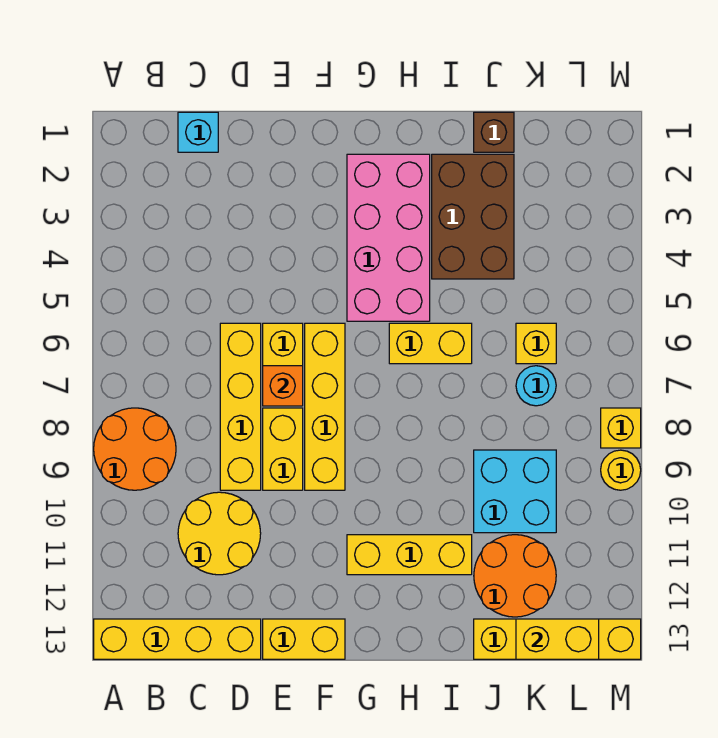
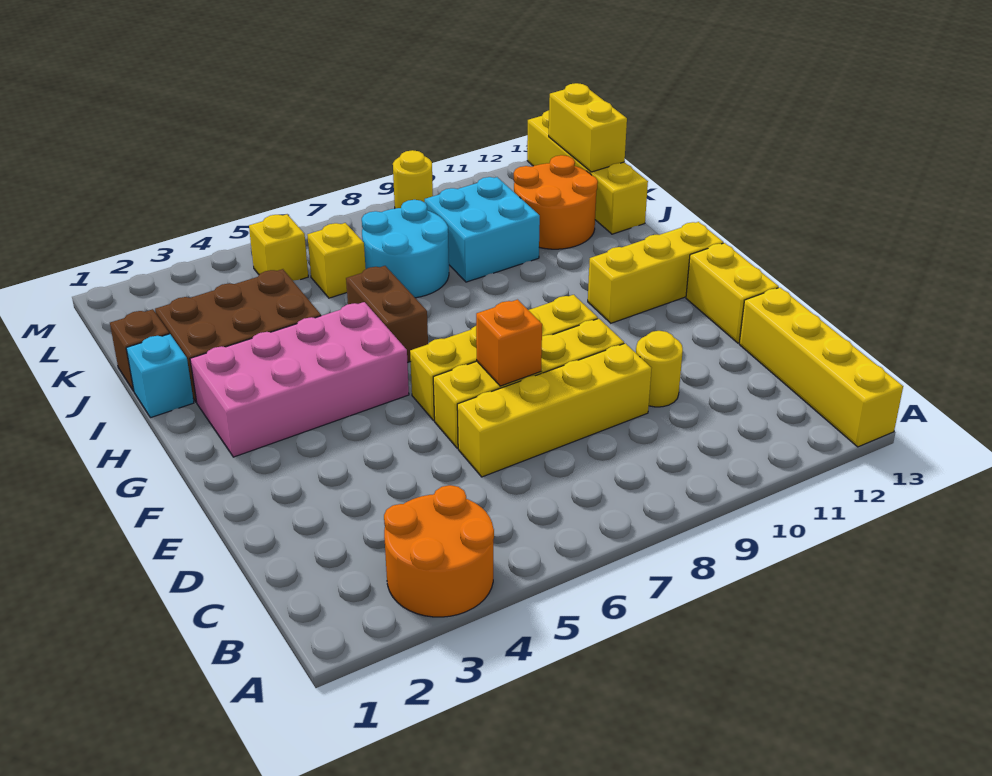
orange 2x2 round brick [94,408,176,490] -> orange 2x2 round brick moved to [384,485,494,617]
cyan 1x1 brick [178,112,218,152] -> cyan 1x1 brick moved to [126,334,194,418]
yellow 2x2 round brick [178,492,261,575] -> yellow 1x1 round brick [636,331,683,407]
yellow 1x3 brick [347,535,472,575] -> yellow 1x3 brick turned to [588,222,723,323]
yellow 1x2 brick [389,323,472,364] -> brown 1x2 brick [346,266,428,363]
cyan 1x1 round brick [516,366,556,406] -> cyan 2x2 round brick [362,200,449,298]
yellow 1x1 brick [601,408,641,448] -> yellow 1x1 brick moved to [249,214,308,281]

